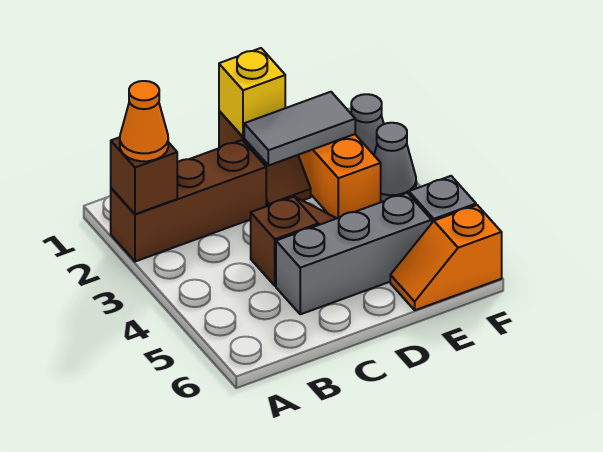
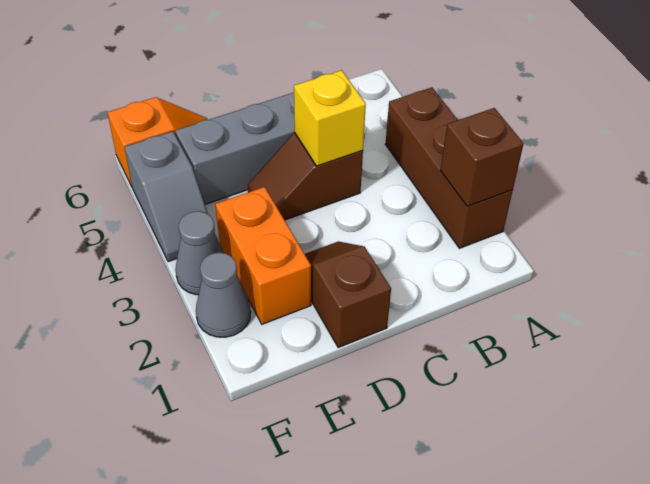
brown 1x3 brick [111,140,266,262] -> brown 1x3 brick turned to [385,87,513,248]
orange 1x1 cone [120,81,168,161] -> none
yellow 1x1 brick [219,48,285,137] -> yellow 1x1 brick moved to [294,70,366,166]
grey 1x2 tile [244,92,355,166] -> none

